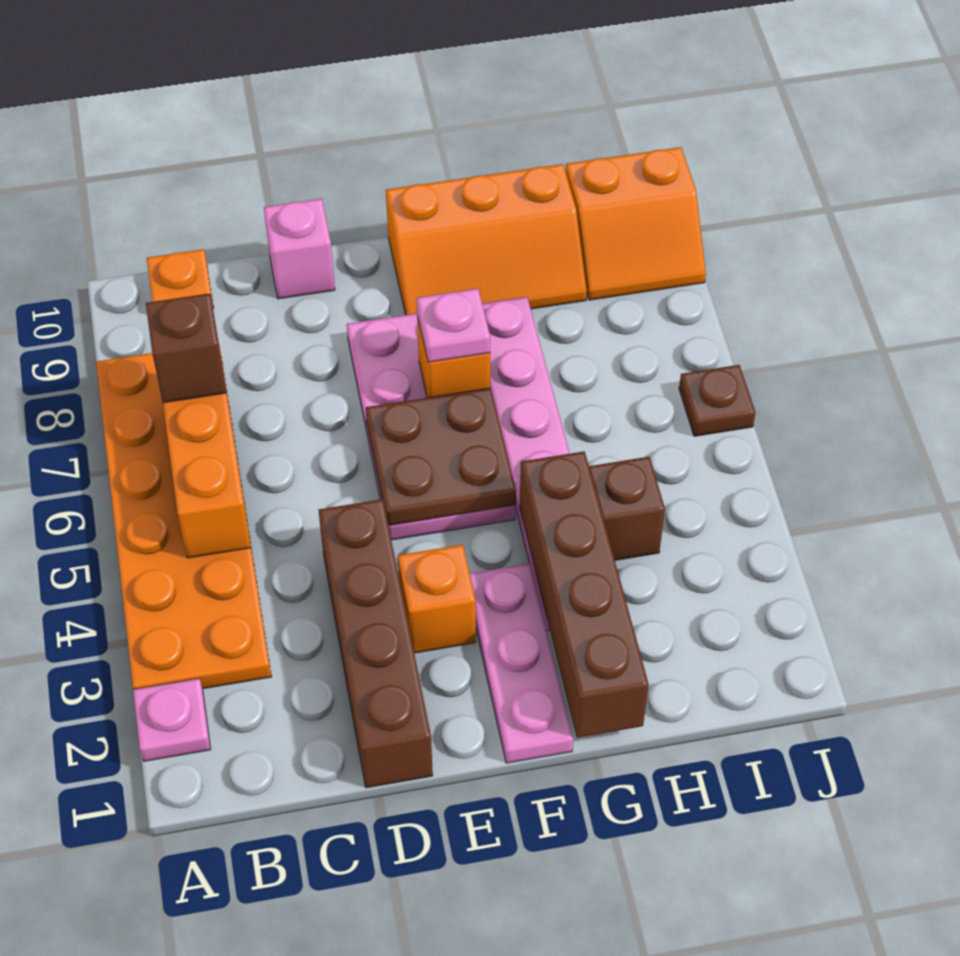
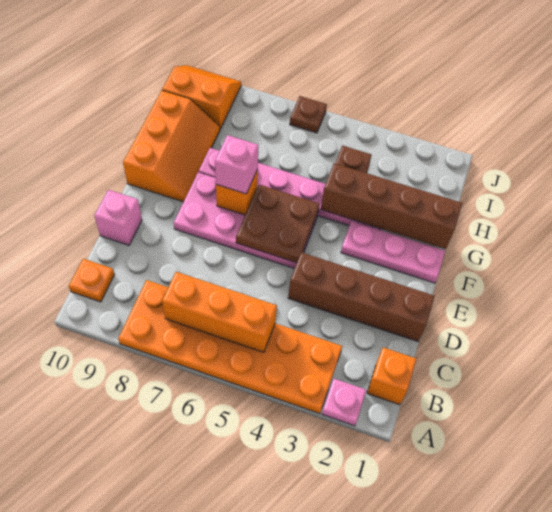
brown 1x1 brick [146,293,226,403] -> none
orange 1x1 brick [398,545,476,653] -> orange 1x1 brick moved to [367,347,416,405]
pink 1x1 plate [417,289,490,362] -> pink 1x1 brick [215,135,259,194]
orange 2x2 slope [566,147,706,300] -> orange 2x2 slope turned to [162,65,241,129]

